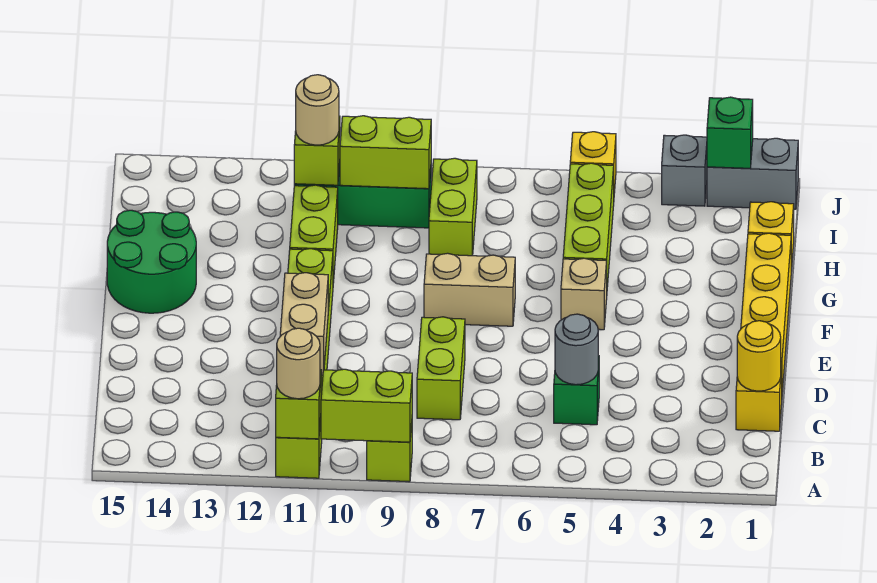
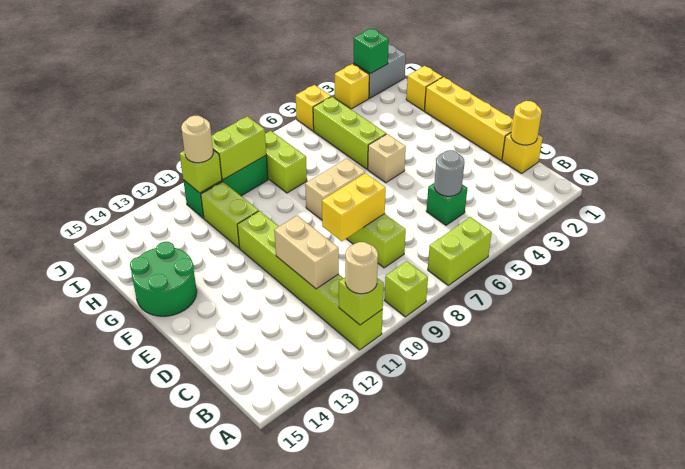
lime 1x2 brick [321,369,412,442] -> lime 1x2 brick moved to [428,217,492,285]
none -> yellow 1x2 brick [322,173,386,241]
grey 1x1 brick [662,135,707,206] -> yellow 1x1 brick [335,64,369,109]

